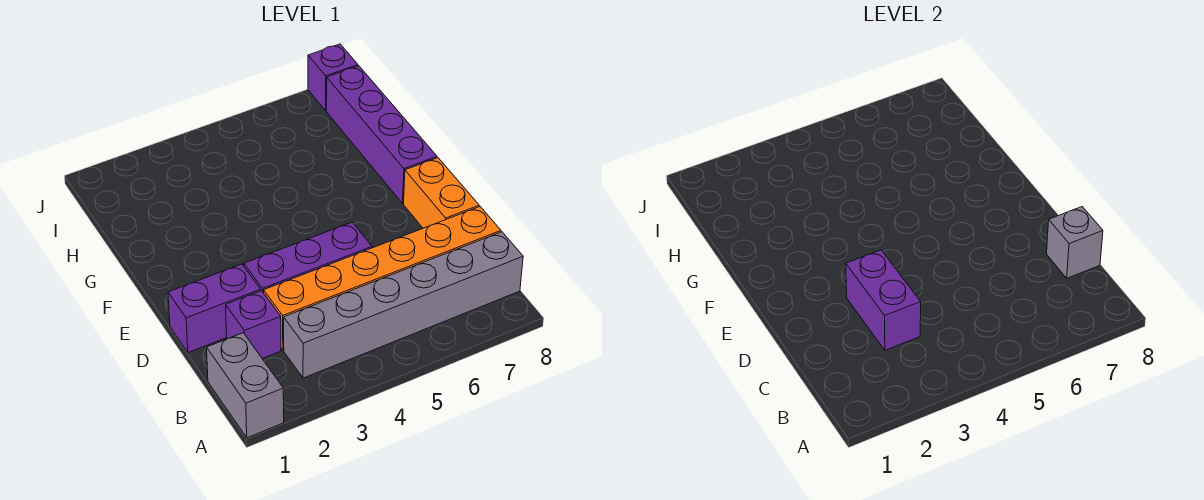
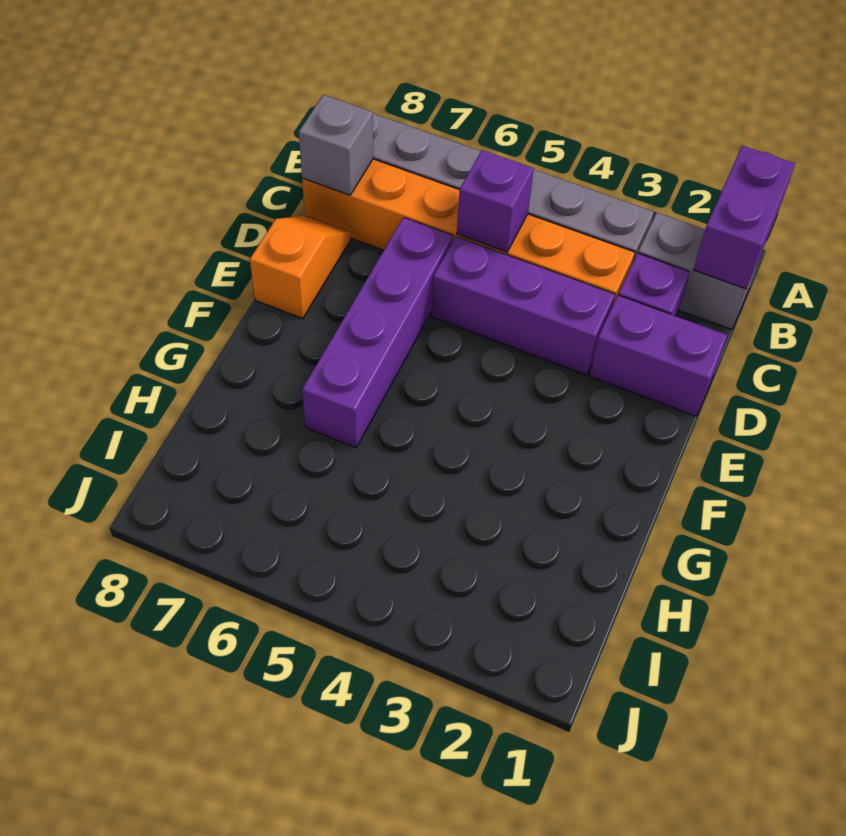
grey 1x2 brick [207,333,284,438] -> grey 1x2 brick turned to [638,213,760,329]
purple 1x2 brick [846,250,921,350] -> purple 1x2 brick moved to [694,146,795,289]
orange 1x2 brick [403,158,479,228] -> orange 1x2 slope [250,215,350,318]
purple 1x4 brick [326,66,437,203] -> purple 1x4 brick moved to [302,218,453,448]
purple 1x1 brick [308,44,358,111] -> purple 1x1 brick moved to [457,150,534,252]

